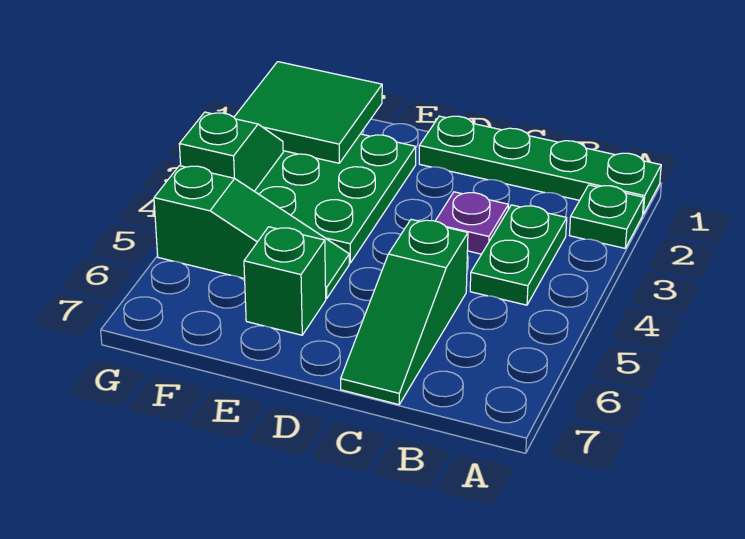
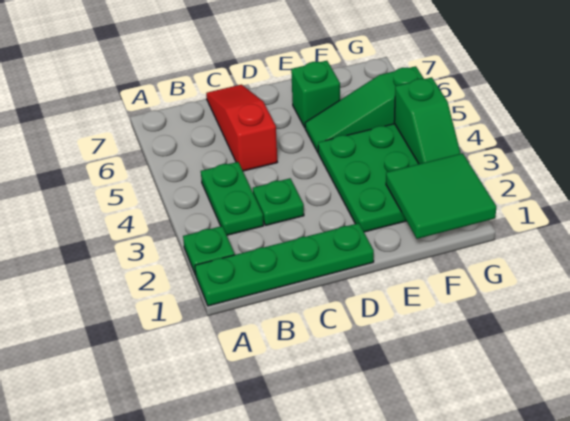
purple 1x1 plate [436,192,508,254] -> green 1x1 plate [253,178,304,225]
green 1x3 slope [341,219,468,405] -> red 1x3 slope [206,85,277,171]

